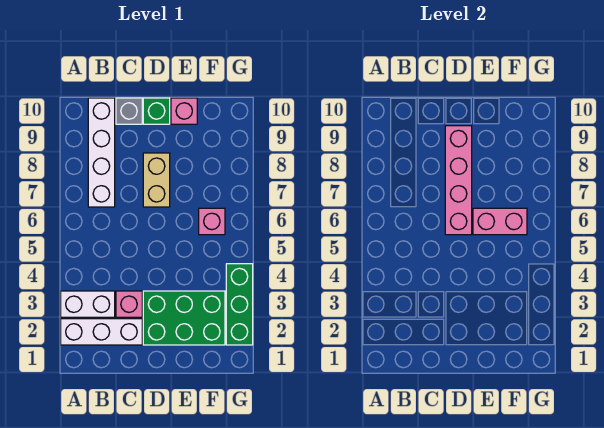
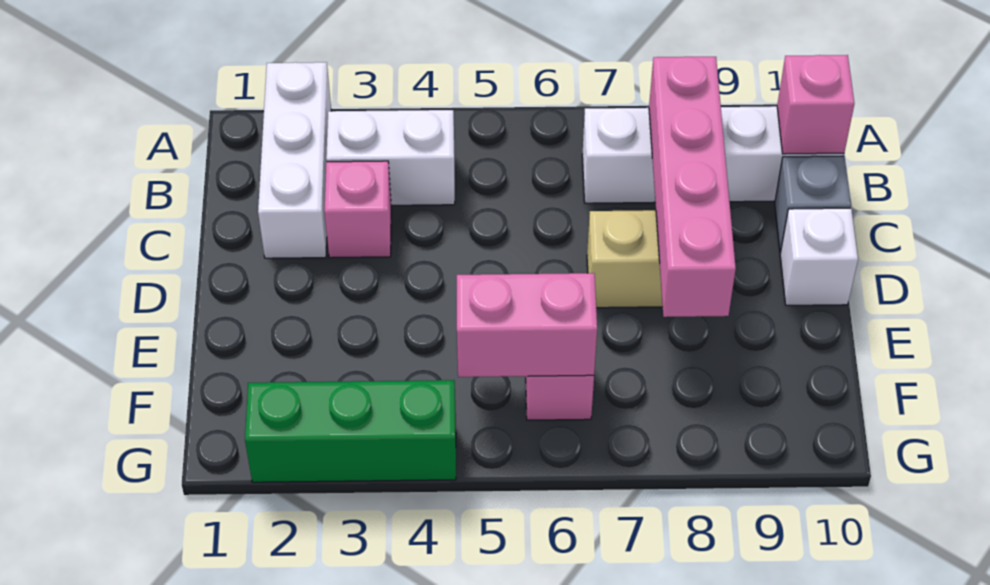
white 1x2 brick [61,291,115,317] -> white 1x2 brick turned to [326,110,455,205]
green 2x3 brick [143,291,225,345] -> none
pink 1x4 brick [445,126,472,235] -> pink 1x4 brick turned to [649,57,736,317]
green 1x1 brick [143,98,170,124] -> white 1x1 brick [780,208,858,305]
pink 1x2 brick [473,208,527,235] -> pink 1x2 brick turned to [457,273,597,377]
pink 1x1 brick [171,98,197,124] -> pink 1x1 brick moved to [777,55,854,154]

